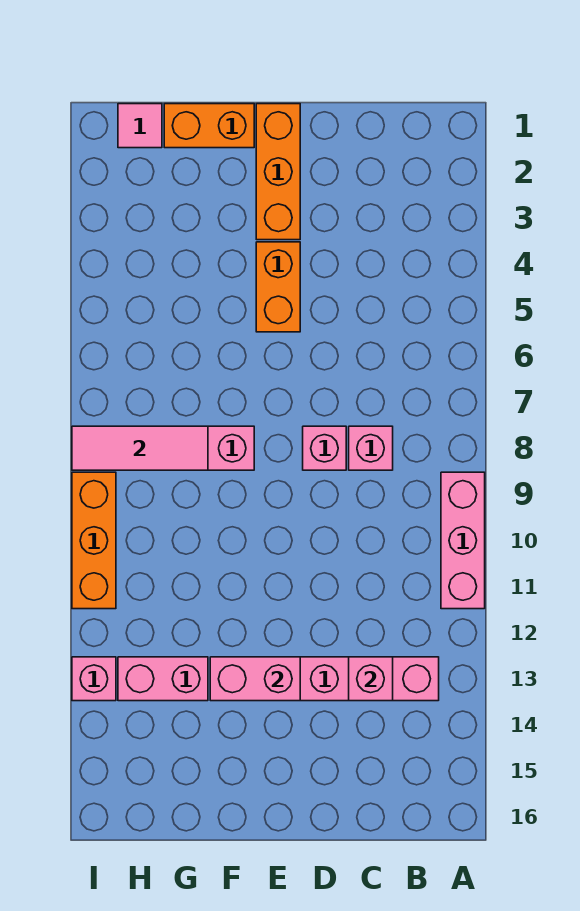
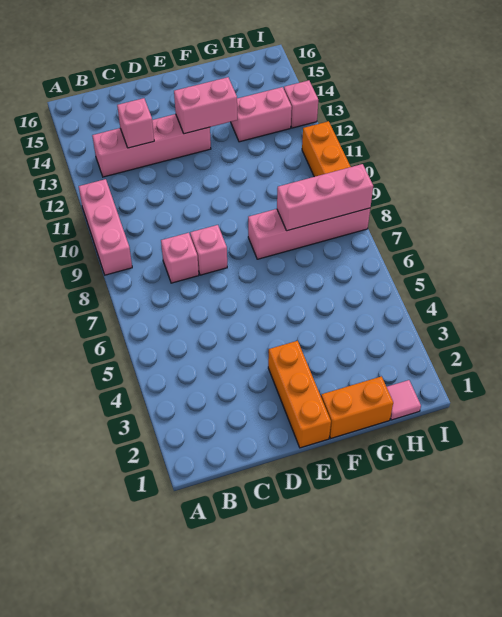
orange 1x2 brick [256,242,300,332] -> none
pink 1x3 tile [72,426,208,470] -> pink 1x3 brick [277,164,373,231]

